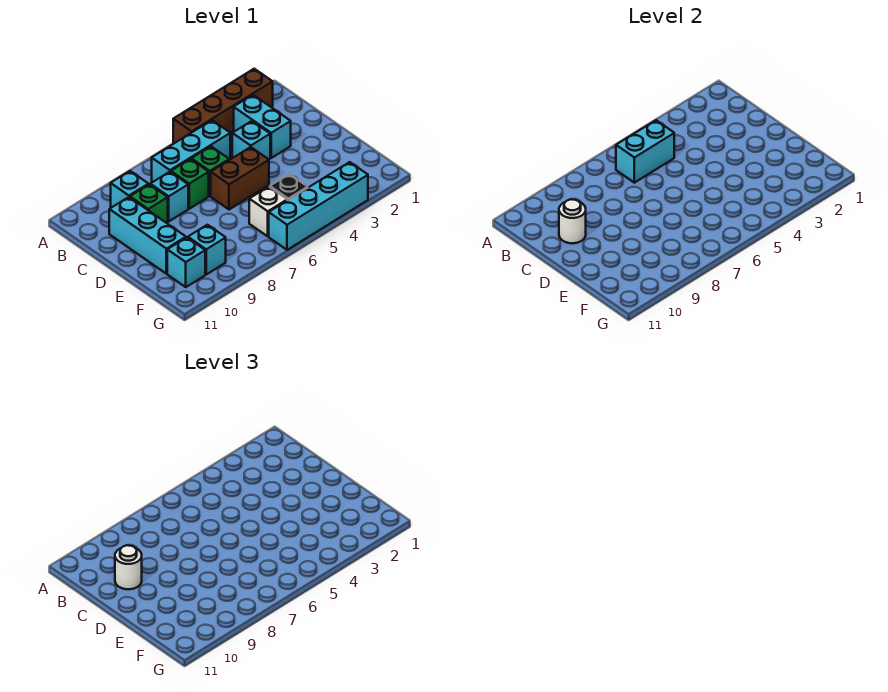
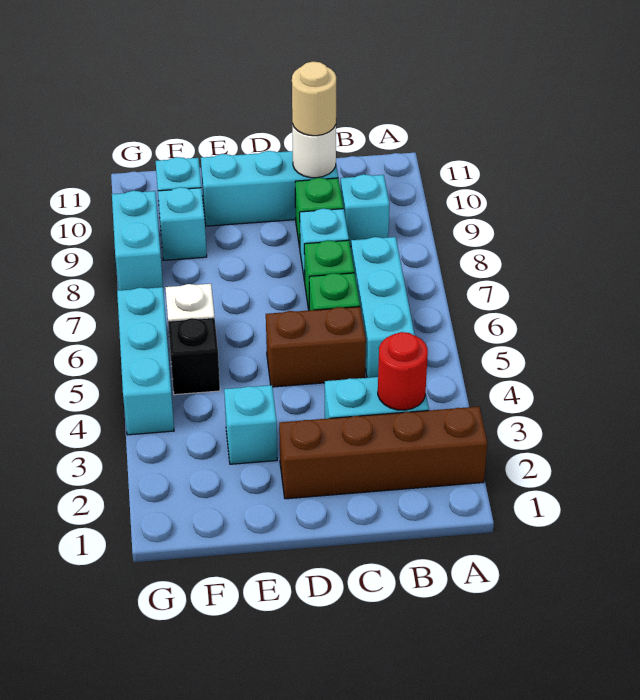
brown 1x4 brick [173,69,273,144] -> brown 1x4 brick turned to [279,407,487,499]
none -> red 1x1 round brick [378,332,428,410]
cyan 1x2 brick [616,120,674,183] -> cyan 1x2 brick moved to [112,191,163,290]
cyan 1x1 brick [232,121,270,159] -> cyan 1x1 brick moved to [224,385,277,464]
white 1x1 round brick [115,545,142,589] -> tan 1x1 round brick [292,62,336,136]
brown 1x2 brick [211,147,269,210] -> brown 1x2 brick turned to [266,307,366,387]
cyan 1x4 brick [269,162,368,250] -> cyan 1x3 brick [117,287,174,435]

